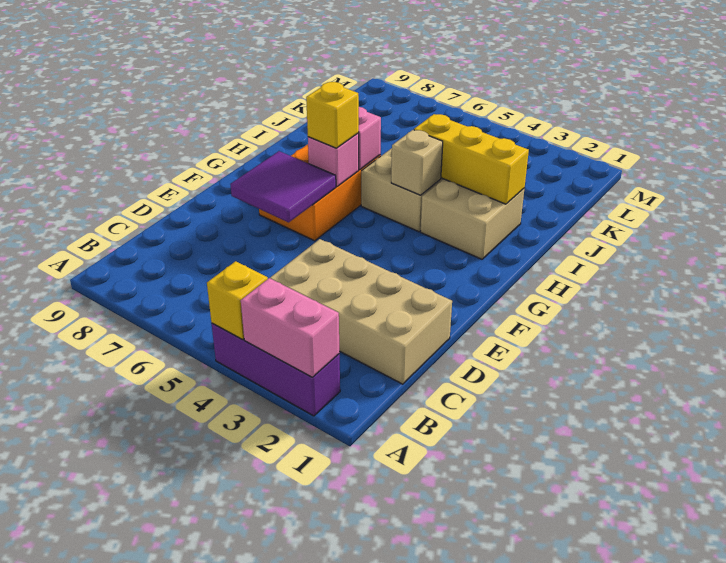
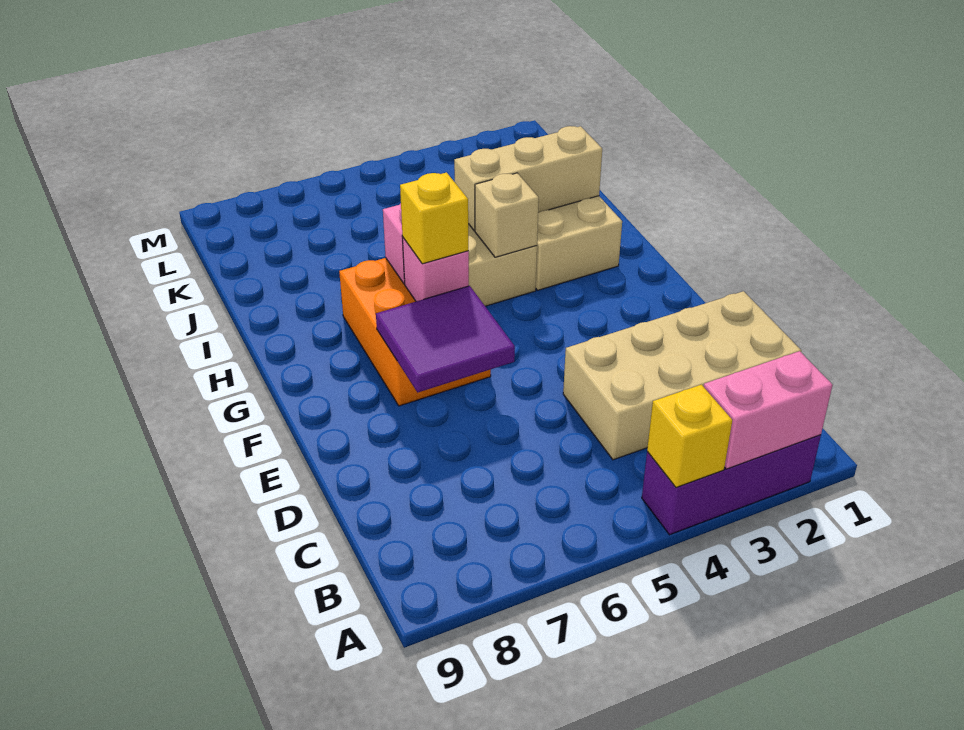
yellow 1x3 brick [414,114,529,204] -> tan 1x3 brick [454,126,602,231]

